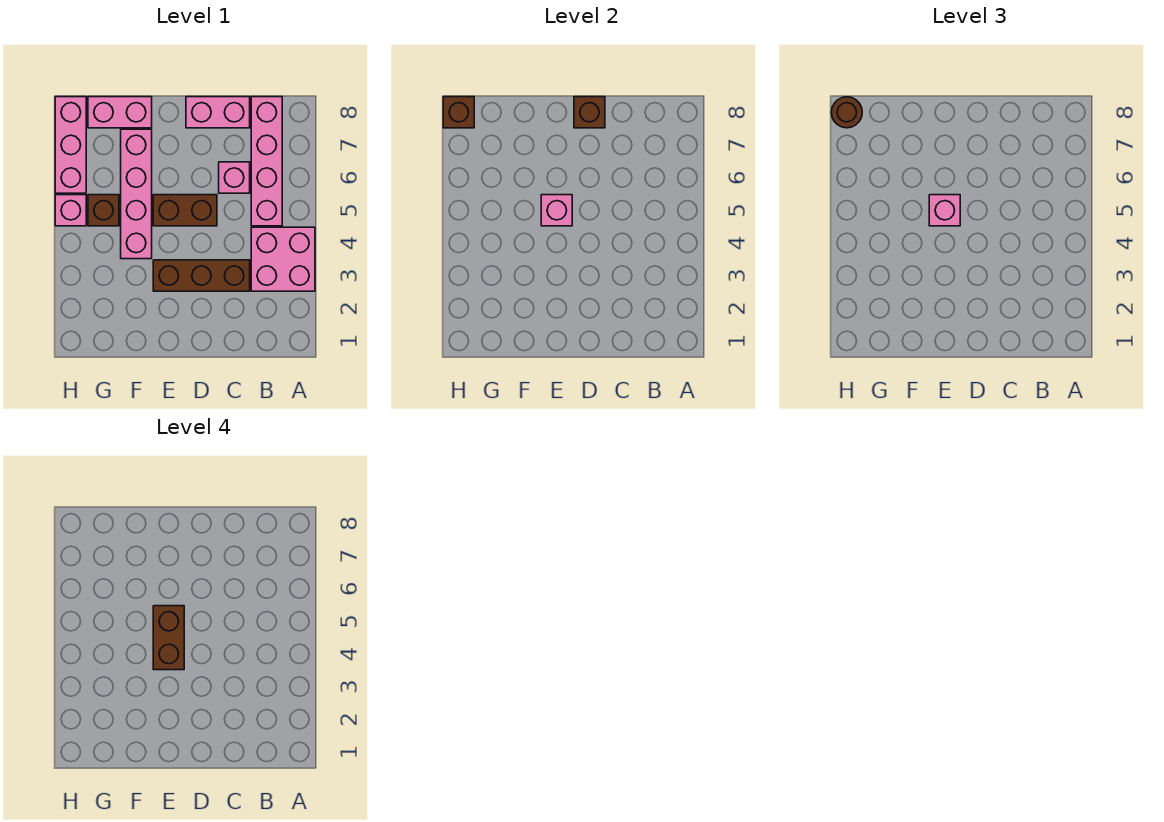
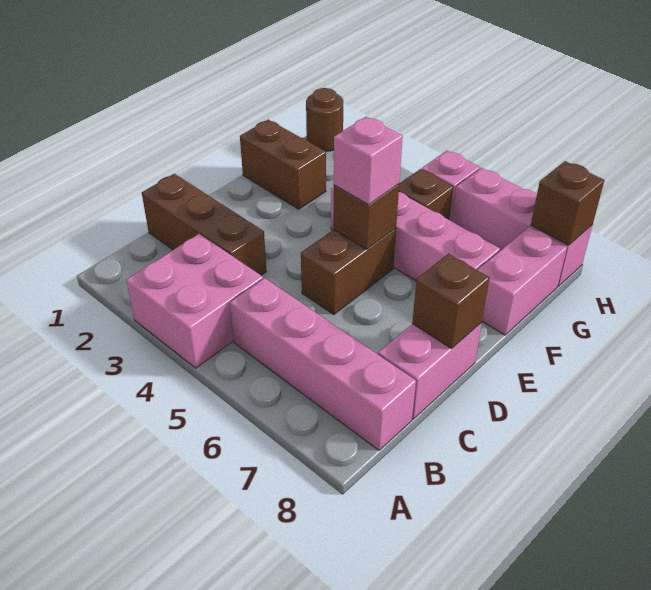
brown 1x3 brick [153,260,250,291] -> brown 1x3 brick turned to [142,174,266,275]
pink 1x1 brick [219,162,250,193] -> none
brown 1x2 brick [153,606,184,670] -> brown 1x2 brick moved to [240,120,326,209]
pink 1x1 brick [541,195,572,226] -> brown 1x1 brick [333,184,399,249]
brown 1x1 round brick [831,97,862,128] -> brown 1x1 round brick moved to [306,88,343,151]

